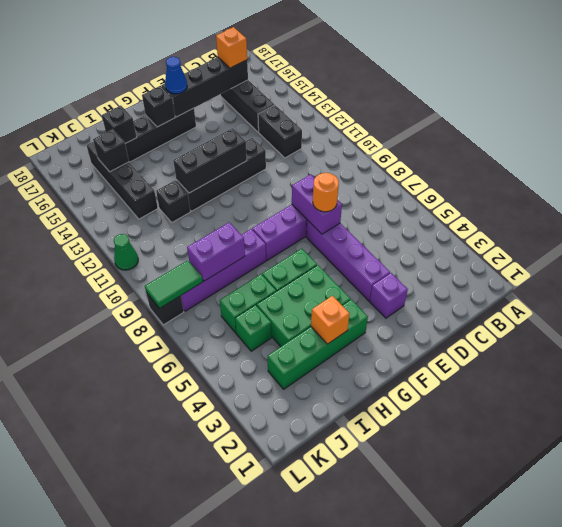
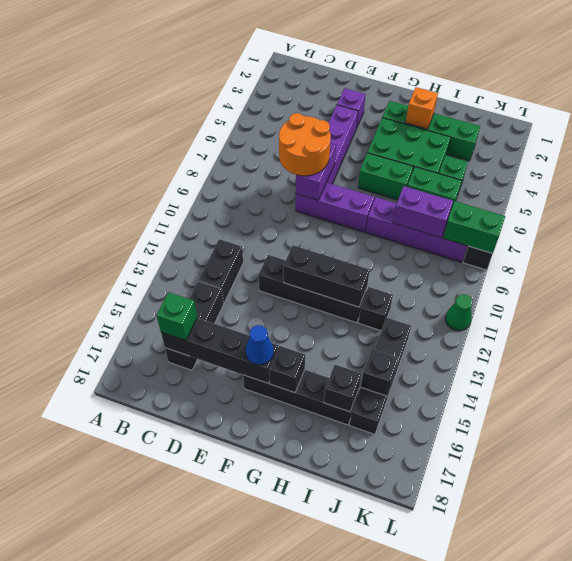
orange 1x1 brick [216,27,247,68] -> green 1x1 brick [157,292,197,340]
orange 1x1 round brick [313,173,339,212] -> orange 2x2 round brick [279,113,331,176]
green 1x2 tile [145,260,203,308] -> green 1x2 brick [443,201,505,254]

